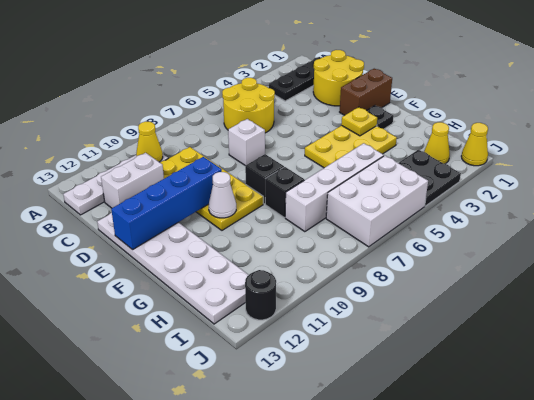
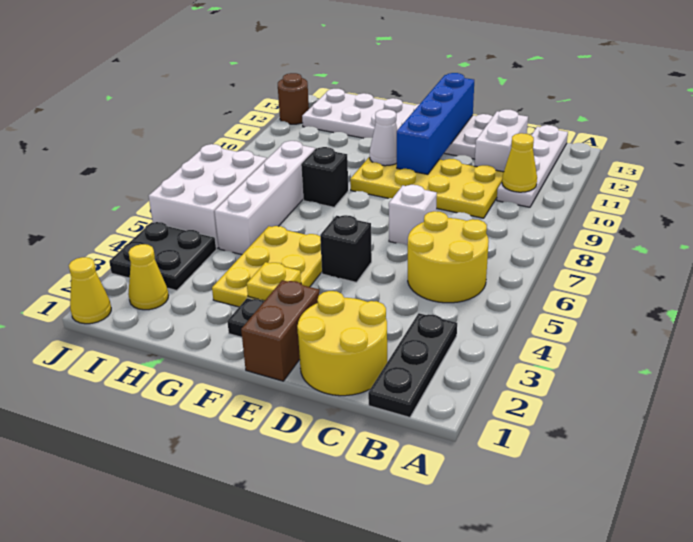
black 1x1 brick [245,154,284,204] -> black 1x1 brick moved to [320,215,372,282]
black 1x1 round brick [245,270,276,320] -> brown 1x1 round brick [278,73,309,124]

